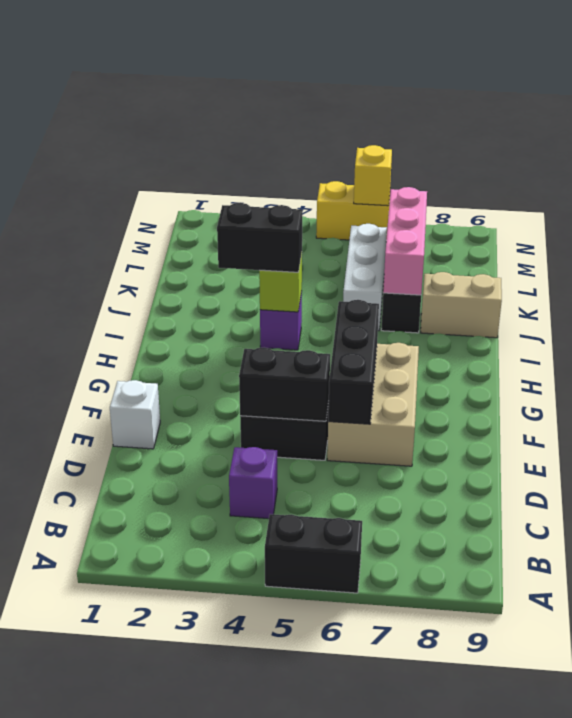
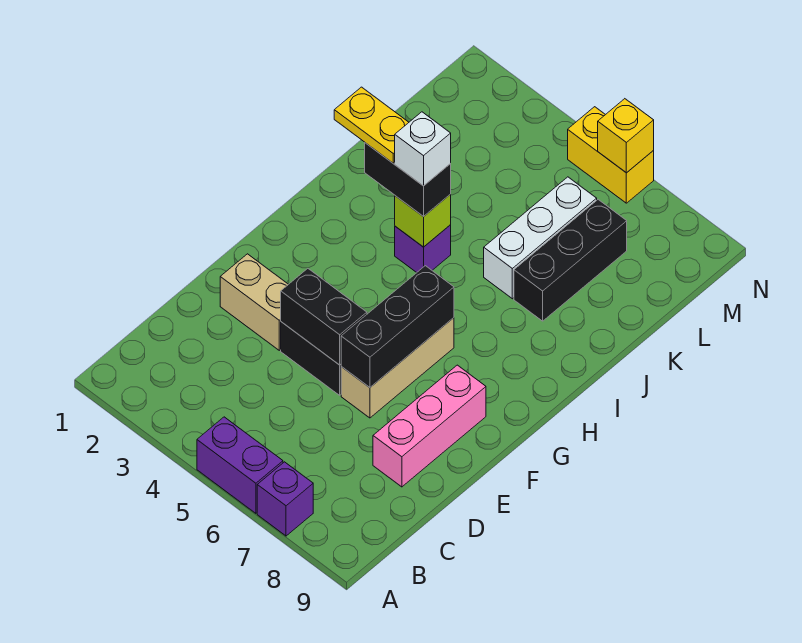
black 1x2 brick [265,514,362,593] -> purple 1x2 brick [197,417,283,513]
purple 1x1 brick [229,447,277,519] -> purple 1x1 brick moved to [257,462,313,536]
white 1x1 brick [110,380,160,449] -> white 1x1 brick moved to [395,112,451,186]
tan 2x3 brick [327,343,419,466] -> tan 1x3 brick [341,318,454,418]
none -> yellow 1x2 plate [334,87,409,163]
pink 1x3 brick [383,187,427,295] -> pink 1x3 brick moved to [373,365,486,487]
tan 1x2 brick [421,272,502,338] -> tan 1x2 brick moved to [220,254,288,350]

